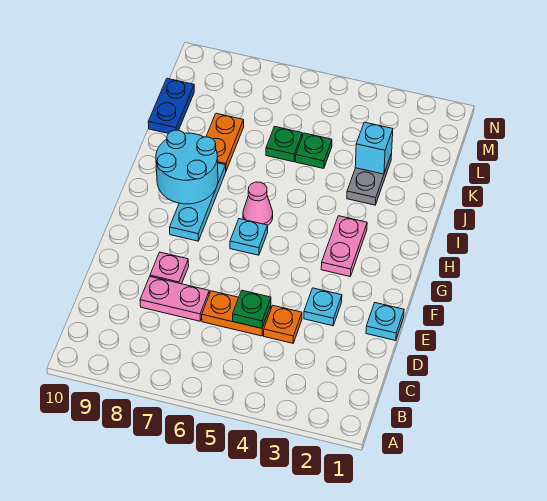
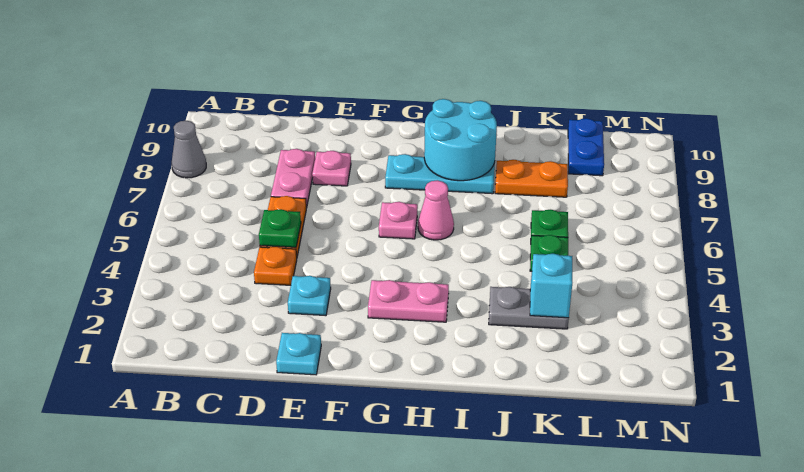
none -> grey 1x1 cone [172,121,206,178]
cyan 1x1 plate [230,219,268,255] -> pink 1x1 plate [379,202,418,239]
blue 1x2 plate [148,78,194,134] -> blue 1x2 plate turned to [568,118,604,176]

